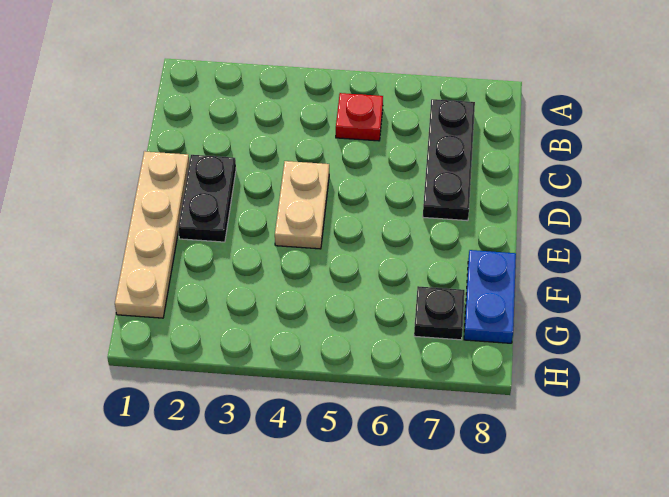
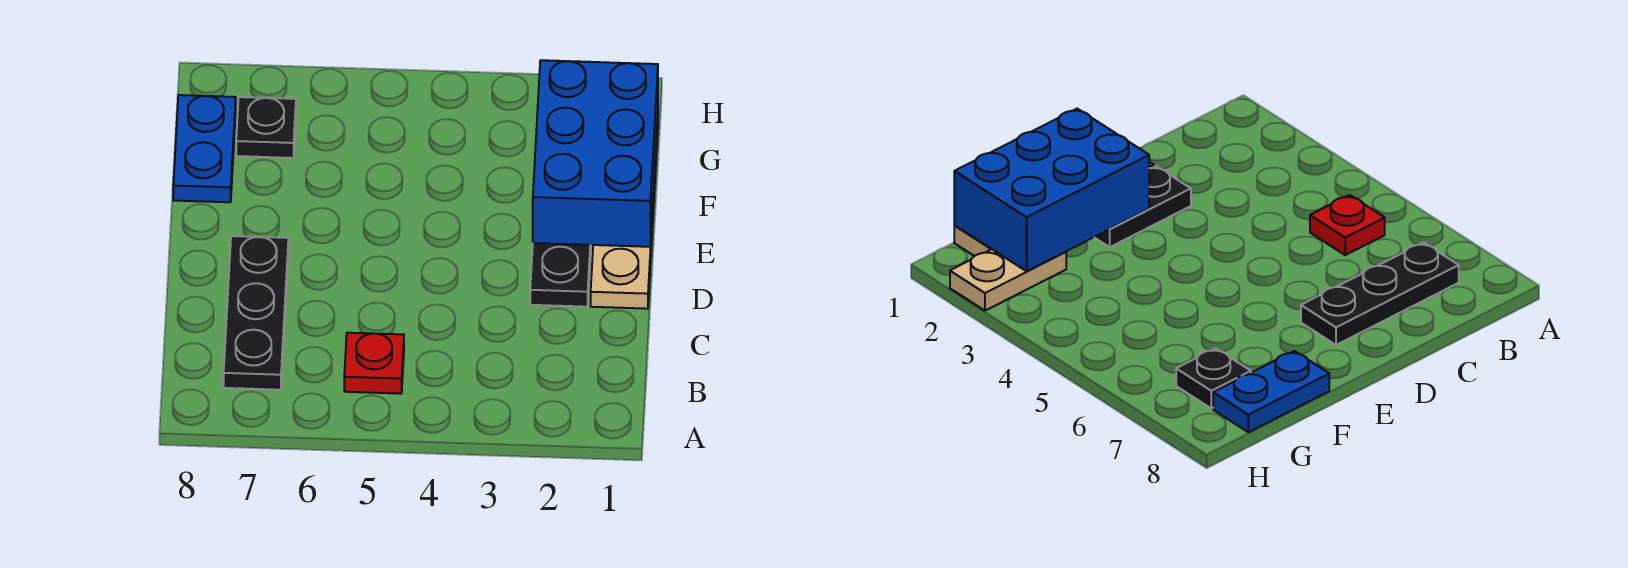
tan 1x2 plate [275,161,329,249] -> tan 1x2 plate moved to [950,249,1066,311]
none -> blue 2x3 brick [533,60,658,247]

